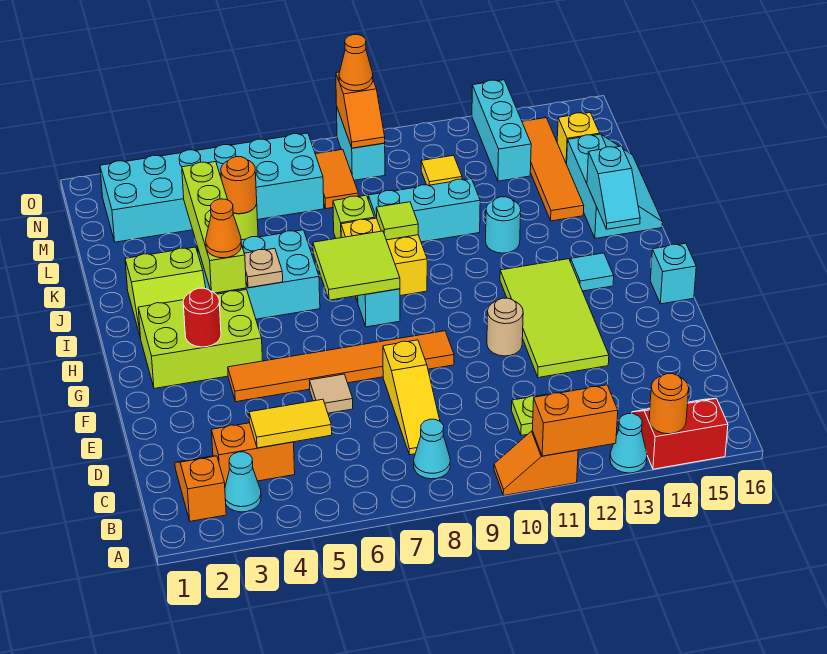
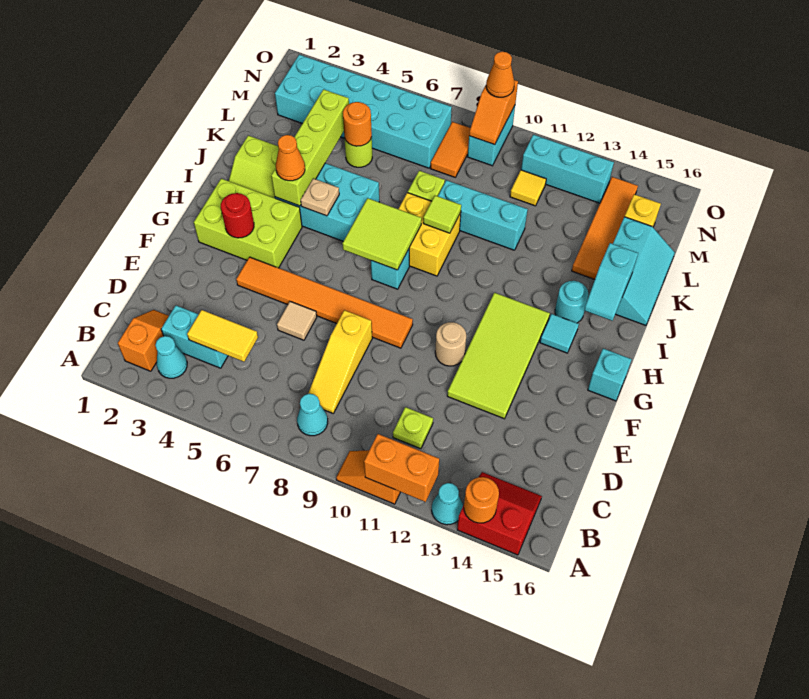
orange 1x2 brick [211,423,295,486] -> cyan 1x2 brick [161,306,228,368]
cyan 1x1 round brick [486,197,521,253] -> cyan 1x1 round brick moved to [555,281,588,323]
cyan 1x3 brick [472,80,531,181] -> cyan 1x3 brick turned to [521,135,614,203]

